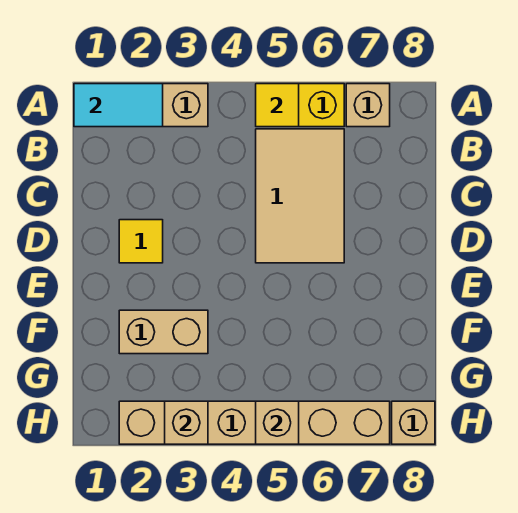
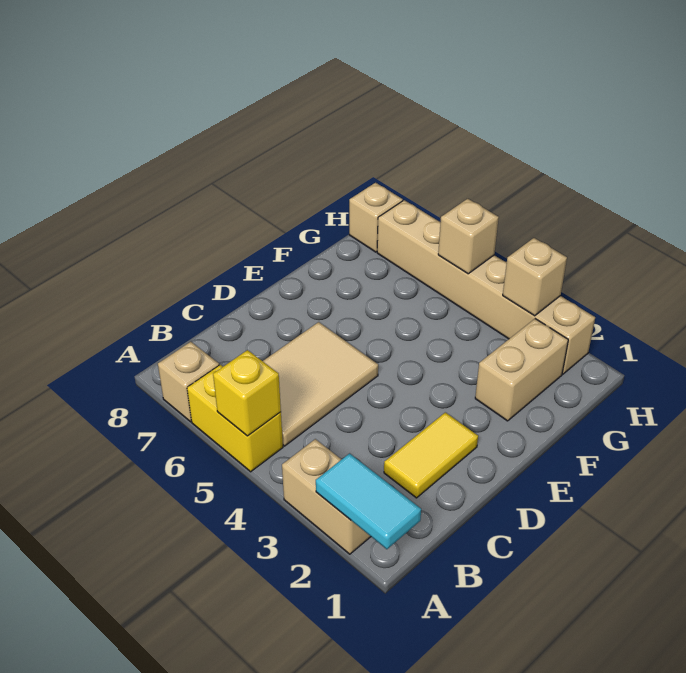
yellow 1x1 tile [256,84,299,127] -> yellow 1x1 brick [213,350,281,436]
yellow 1x1 tile [119,220,163,263] -> yellow 1x2 tile [384,412,478,498]
tan 1x2 brick [119,310,208,354] -> tan 1x2 brick turned to [475,319,568,421]

